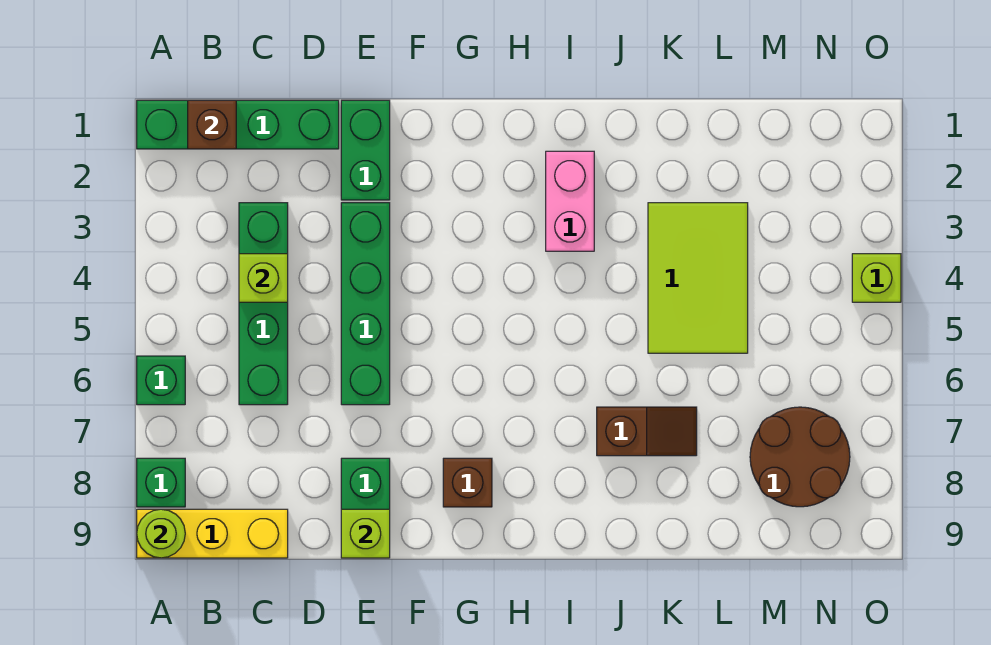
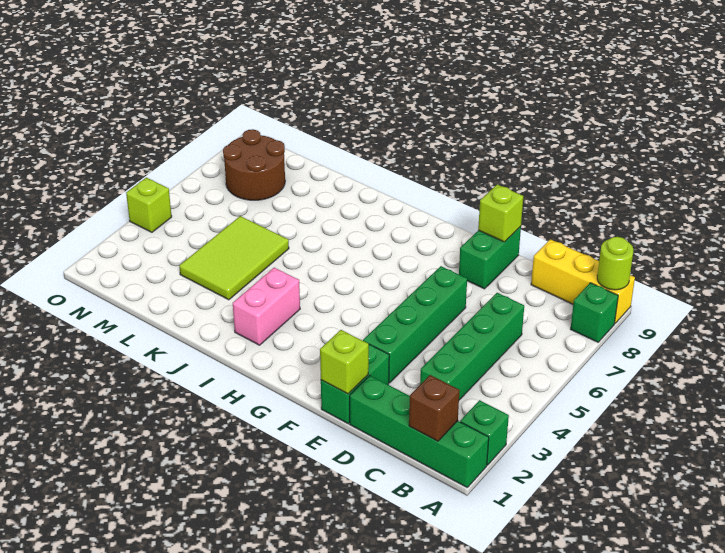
green 1x1 brick [137,356,185,405] -> green 1x1 brick moved to [460,400,509,465]
lime 1x1 brick [239,254,288,302] -> lime 1x1 brick moved to [320,330,369,394]
brown 1x1 brick [443,458,492,507] -> none
brown 1x2 slope [597,407,697,456] -> none

